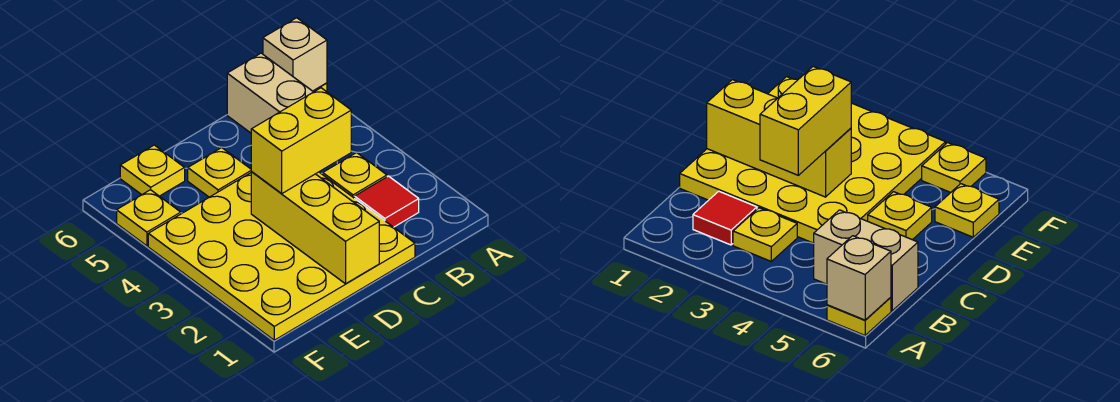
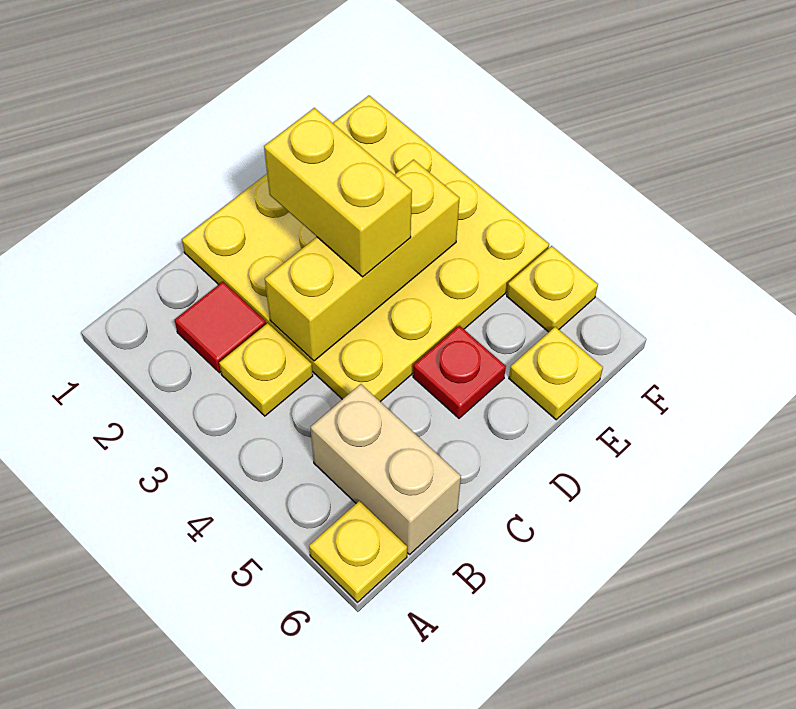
tan 1x1 brick [263,18,327,91] -> none
yellow 1x2 brick [251,88,351,194] -> yellow 1x2 brick turned to [264,108,412,277]
yellow 1x3 brick [251,172,379,284] -> yellow 1x3 brick turned to [265,160,460,361]
yellow 1x1 plate [188,148,252,197] -> red 1x1 plate [413,325,506,418]

